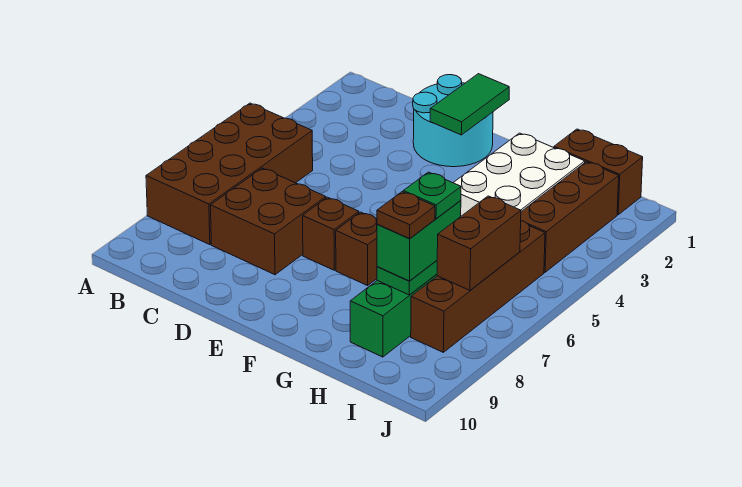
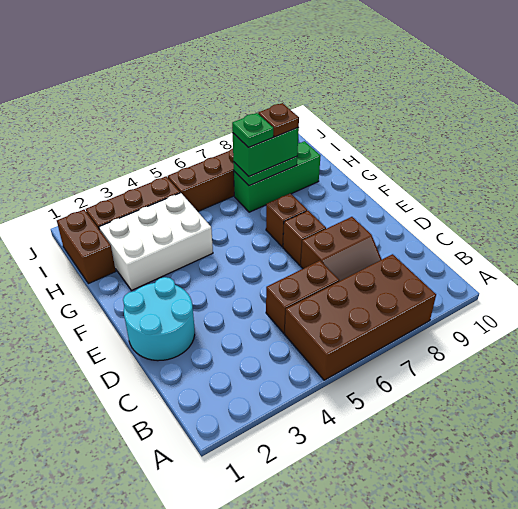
brown 2x2 brick [210,168,326,275] -> brown 2x2 slope [301,217,382,281]
green 1x2 tile [430,74,509,135] -> none
brown 1x2 brick [437,196,521,290] -> brown 1x2 brick moved to [266,261,339,333]

